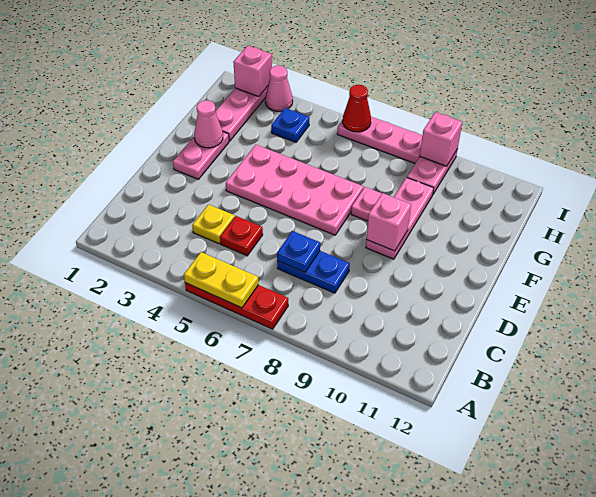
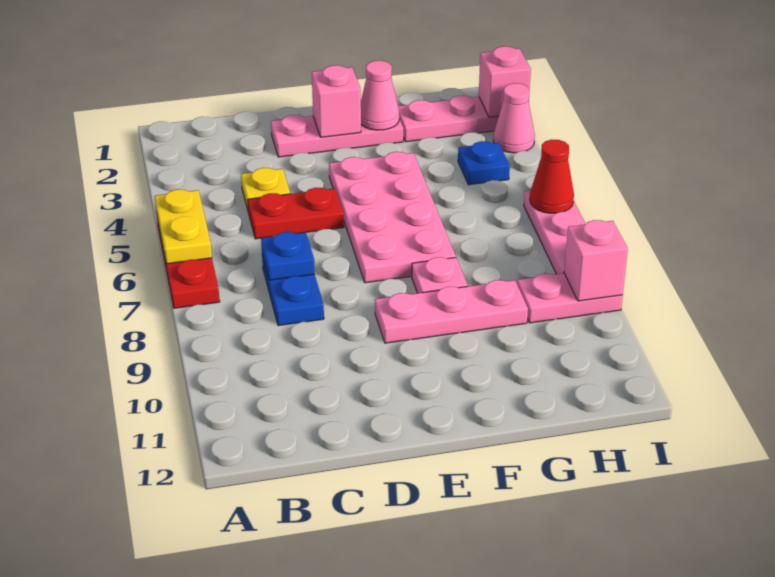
red 1x1 plate [220,216,263,256] -> red 1x2 plate [248,188,344,239]
pink 1x2 plate [173,132,229,179] -> pink 1x3 plate [271,115,403,157]
pink 1x1 brick [366,193,411,251] -> pink 1x1 brick moved to [312,65,361,137]

